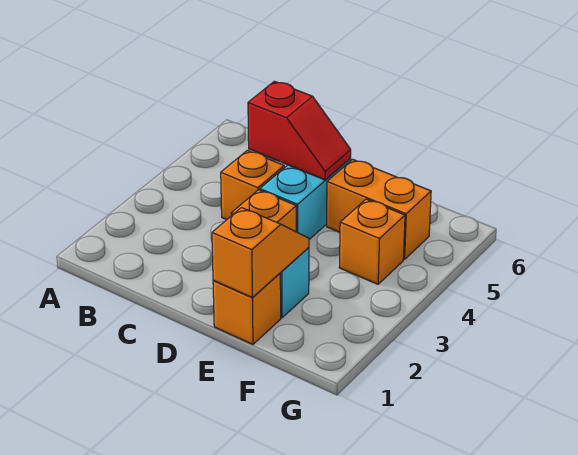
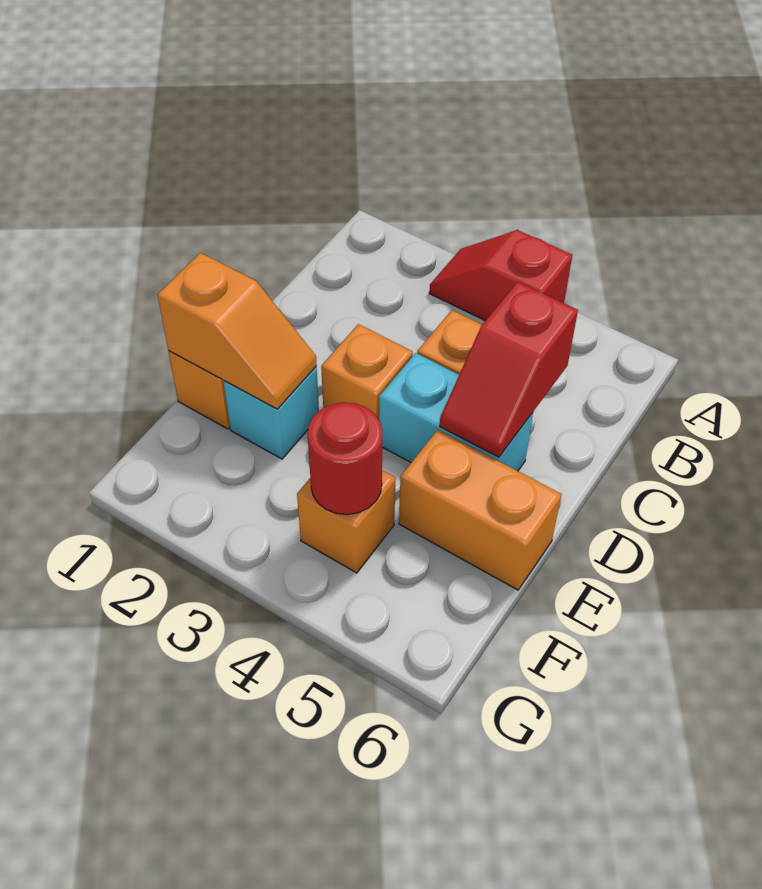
none -> red 1x2 slope [429,230,572,321]
orange 1x2 brick [327,159,431,259] -> orange 1x2 brick turned to [399,430,562,590]
none -> red 1x1 round brick [307,402,382,515]

